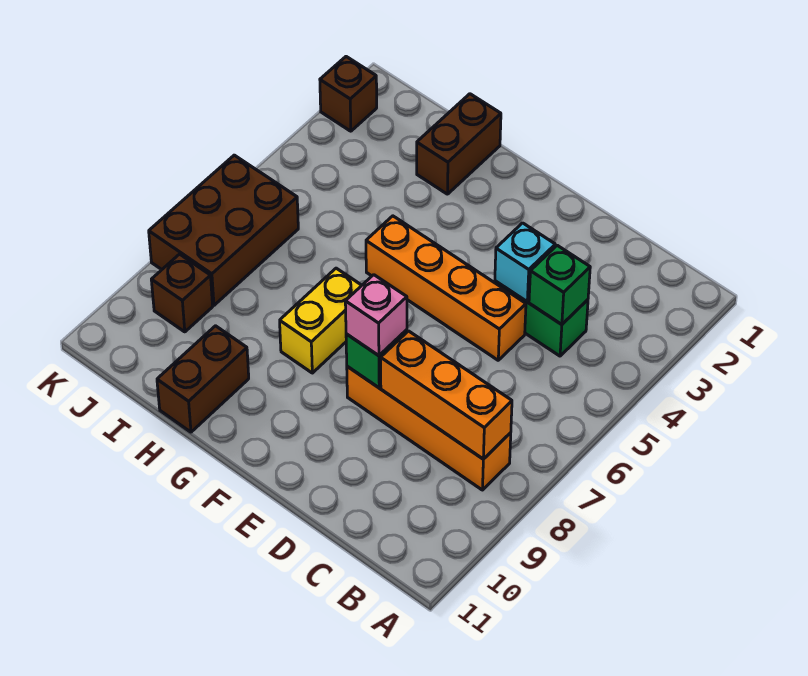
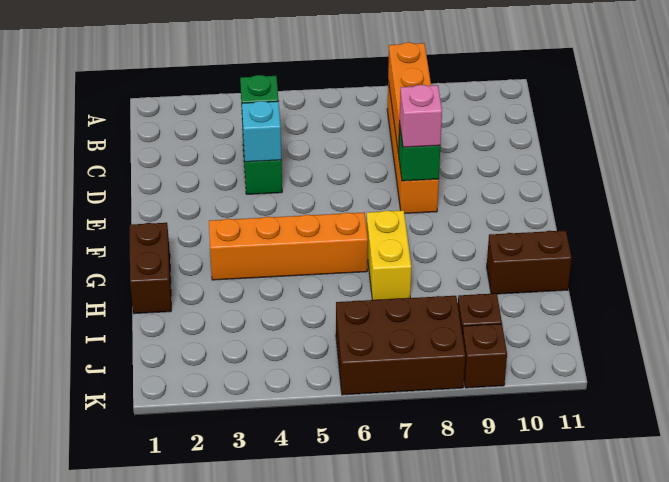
orange 1x4 brick [366,216,526,360] -> orange 1x4 brick turned to [209,212,368,280]
yellow 1x2 brick [280,268,362,373] -> yellow 1x2 brick turned to [366,210,411,300]
brown 1x2 brick [417,94,501,194] -> brown 1x2 brick turned to [130,223,171,314]
brown 1x1 brick [320,57,377,131] -> brown 1x1 brick moved to [462,324,507,388]

